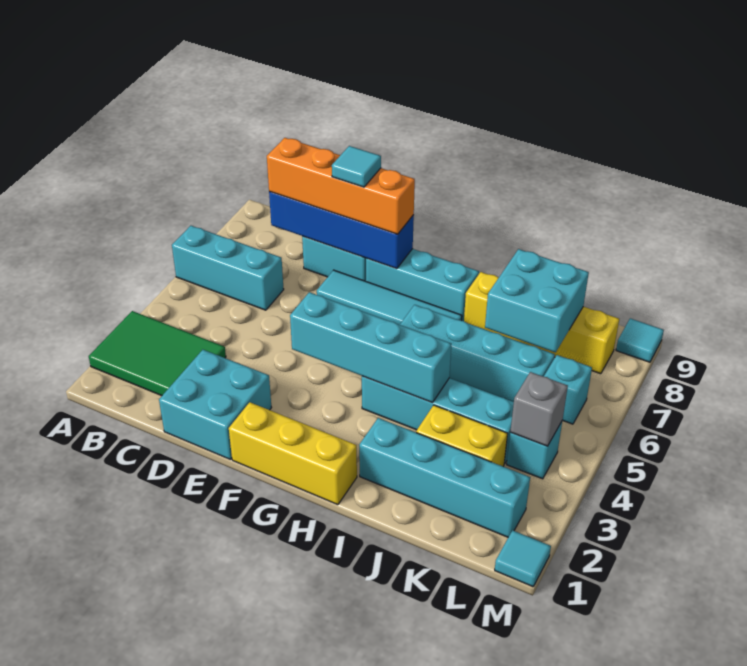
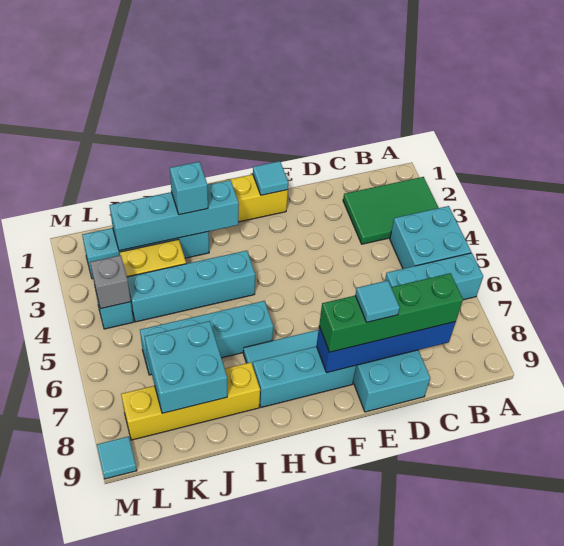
orange 1x4 brick [267,138,415,234] -> green 1x4 brick [319,273,463,352]
cyan 2x2 brick [159,350,271,460] -> cyan 2x2 brick moved to [390,206,471,269]
cyan 1x4 brick [290,292,451,402] -> cyan 1x4 brick moved to [109,180,239,251]
cyan 1x1 brick [544,355,592,424] -> cyan 1x1 brick moved to [170,162,208,215]
cyan 1x1 tile [495,530,551,587] -> cyan 1x1 tile moved to [253,161,288,195]

